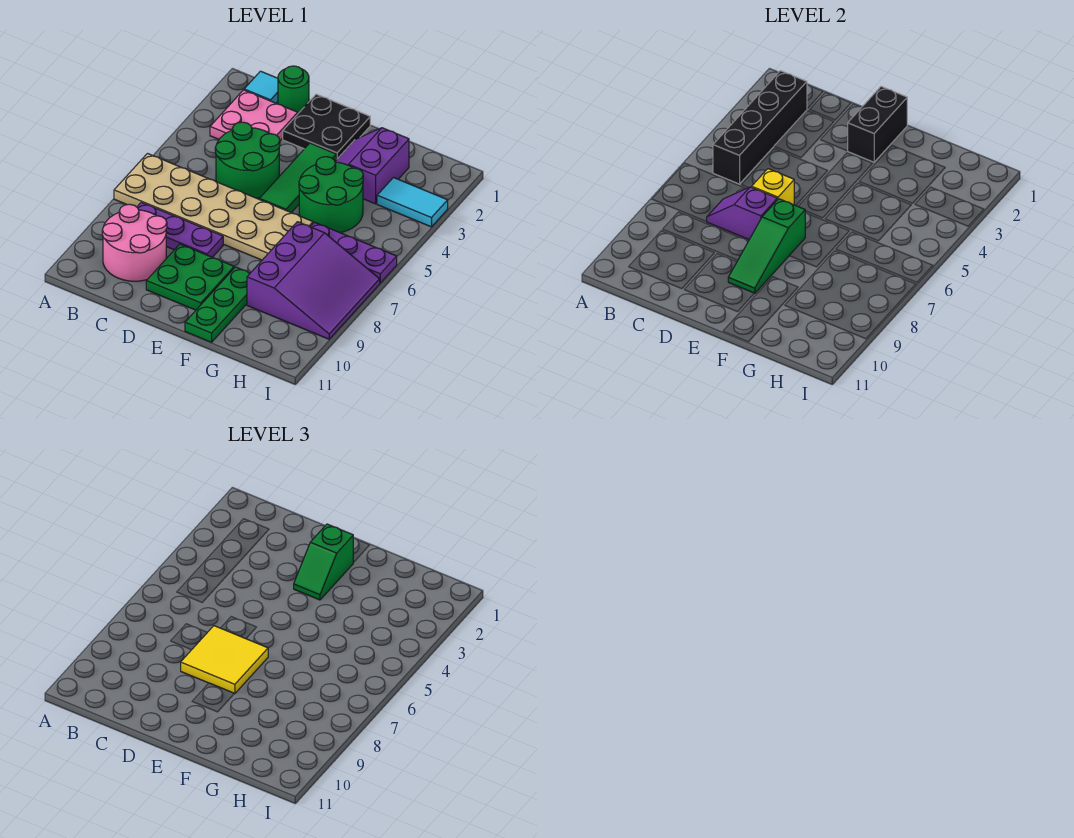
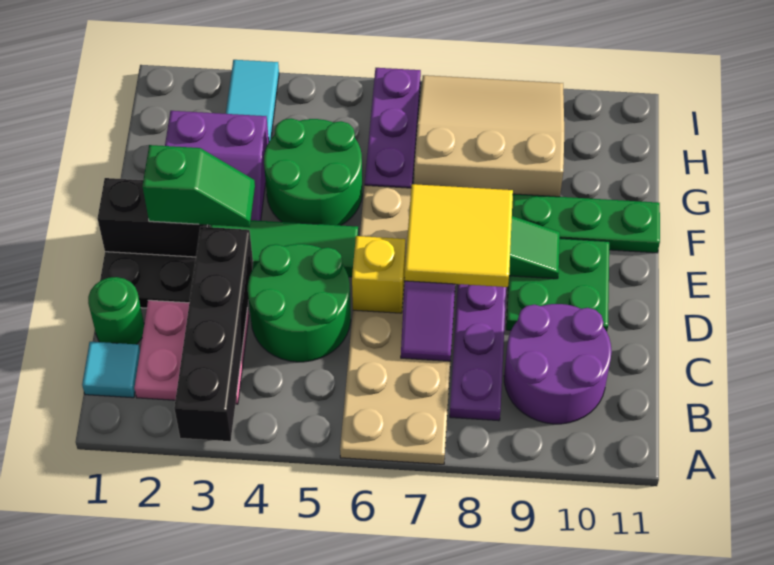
black 1x4 brick [713,71,807,184] -> black 1x4 brick turned to [174,227,253,441]
pink 2x2 round brick [102,204,167,281] -> purple 2x2 round brick [504,304,612,424]
purple 3x3 slope [247,222,380,339] -> tan 3x3 slope [414,75,564,197]

